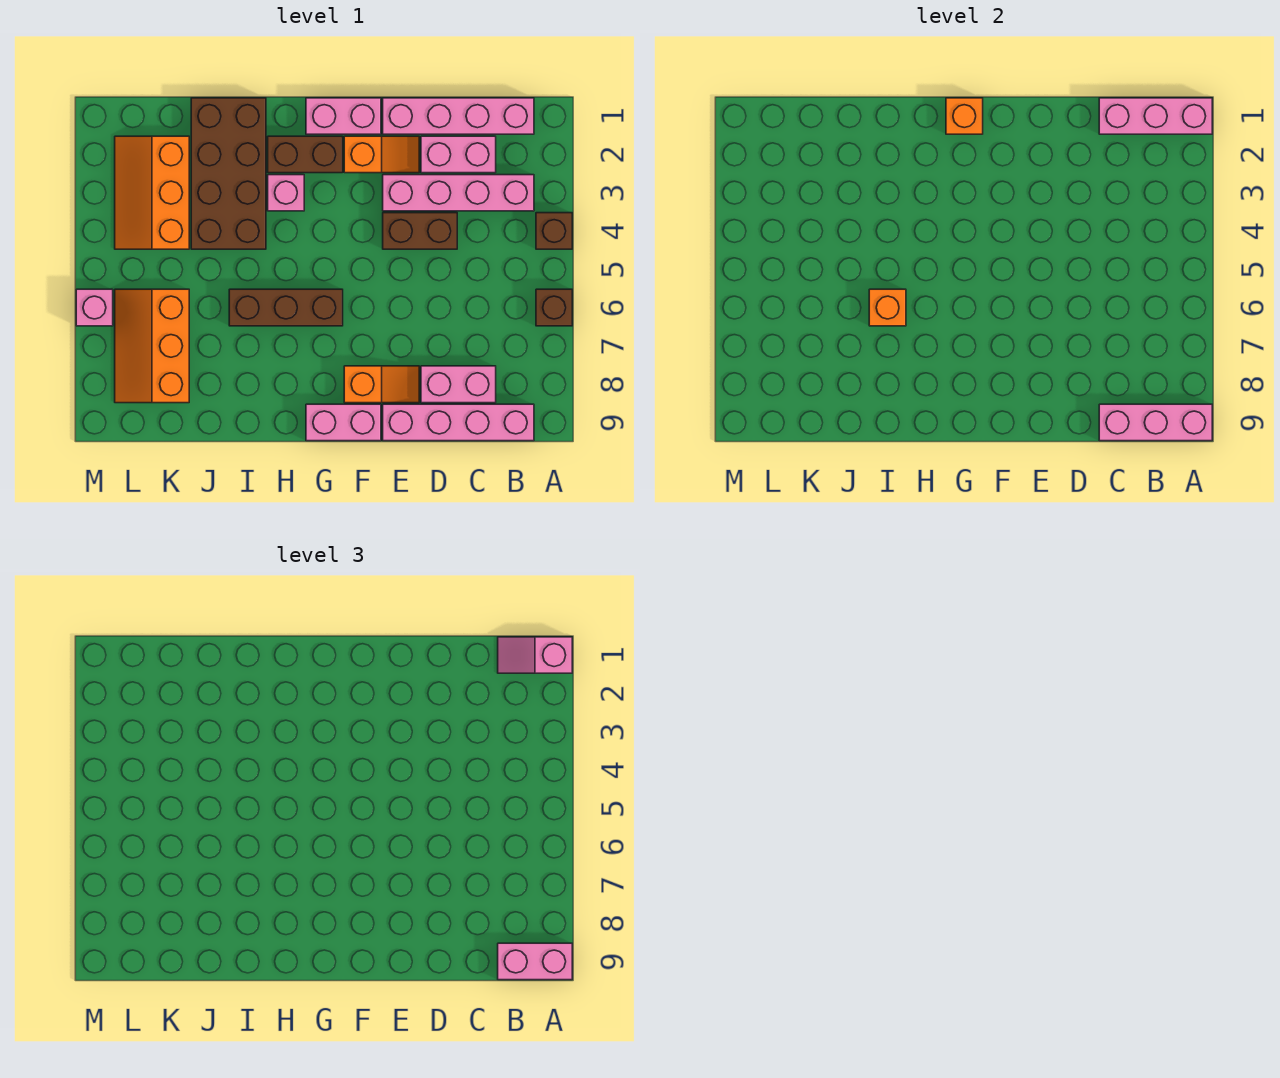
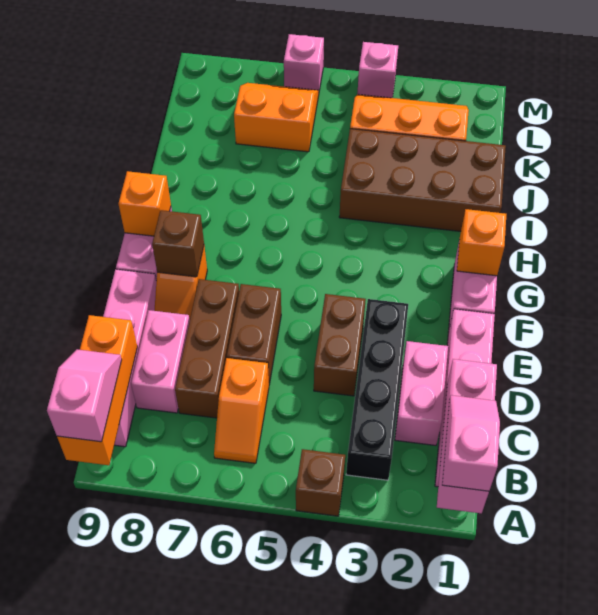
brown 1x1 brick [536,289,572,326] -> brown 1x1 brick moved to [152,210,204,277]
pink 1x3 brick [1099,404,1212,441] -> orange 1x3 brick [57,315,137,465]
pink 1x2 brick [498,943,572,980] -> pink 1x2 slope [47,349,122,442]
pink 1x4 brick [383,175,534,211] -> black 1x4 brick [346,299,408,480]
orange 1x2 slope [344,136,419,173] -> orange 1x2 slope moved to [214,358,269,463]
brown 1x2 brick [268,136,343,173] -> brown 1x2 brick moved to [227,284,281,384]
brown 1x3 brick [229,289,343,326] -> brown 1x3 brick moved to [175,279,239,418]
pink 1x1 brick [268,175,304,211] -> pink 1x1 brick moved to [357,42,398,98]
orange 1x1 brick [869,289,906,326] -> orange 1x1 brick moved to [119,171,171,236]
orange 2x3 slope [115,289,189,403] -> orange 2x2 slope [234,83,319,152]

